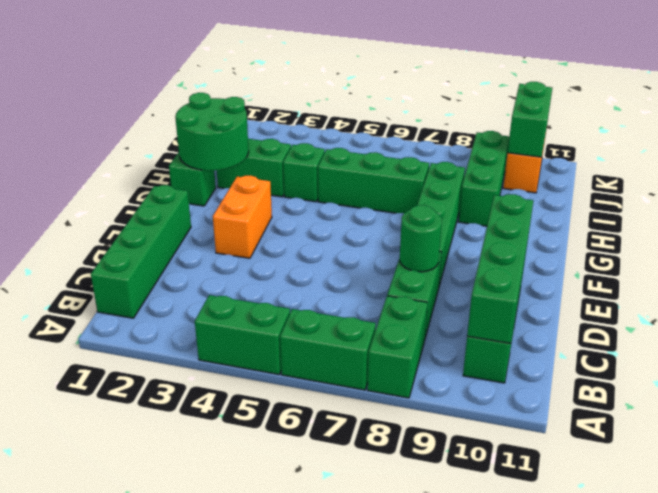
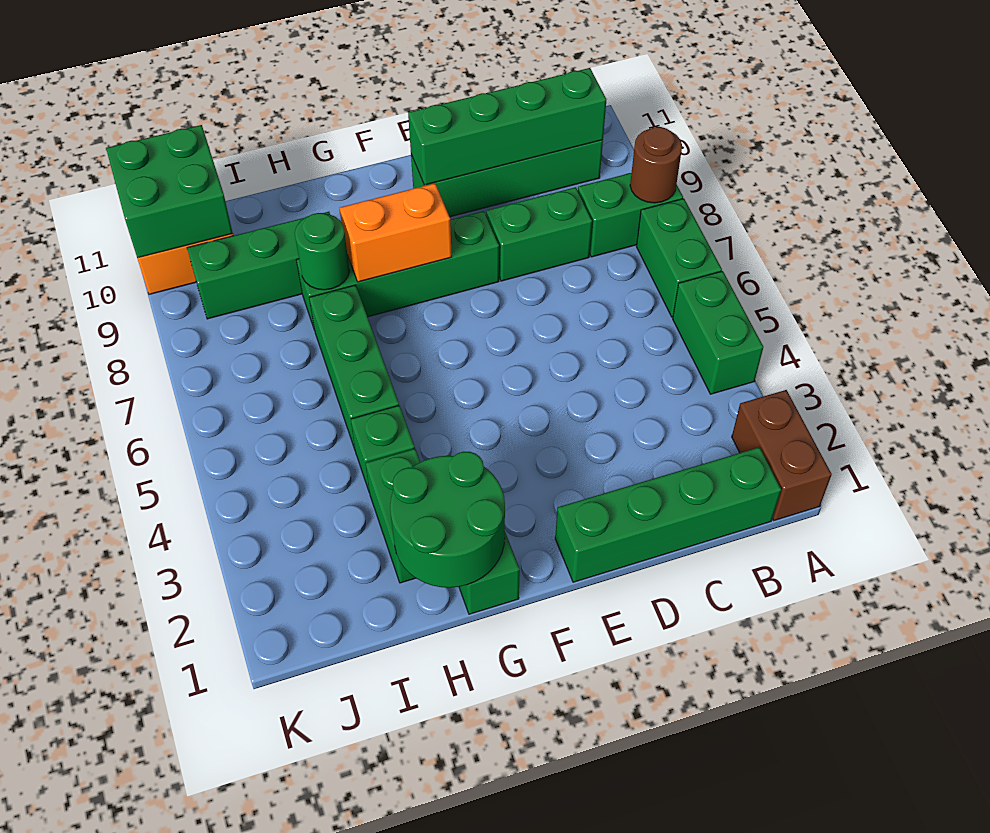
none -> brown 1x2 brick [732,390,832,520]
none -> brown 1x1 round brick [630,127,682,203]
green 1x1 round brick [400,205,442,272] -> green 1x1 round brick moved to [295,213,349,290]
orange 1x2 brick [213,176,272,258] -> orange 1x2 brick moved to [340,183,452,282]
green 1x2 brick [507,82,552,157] -> green 2x2 brick [106,125,233,258]

